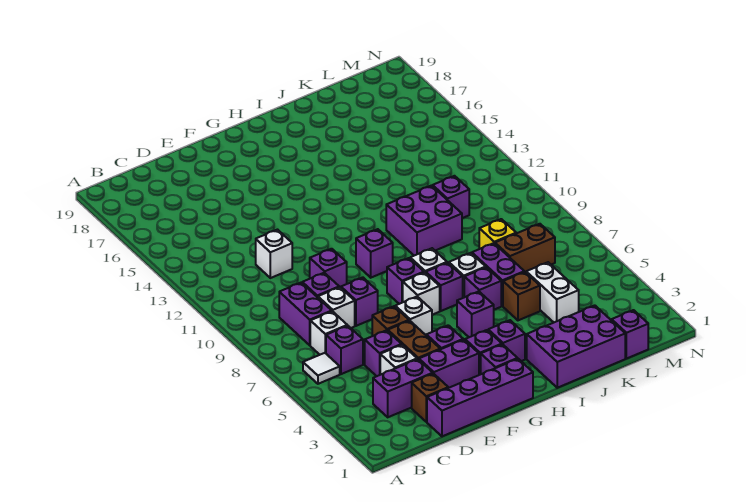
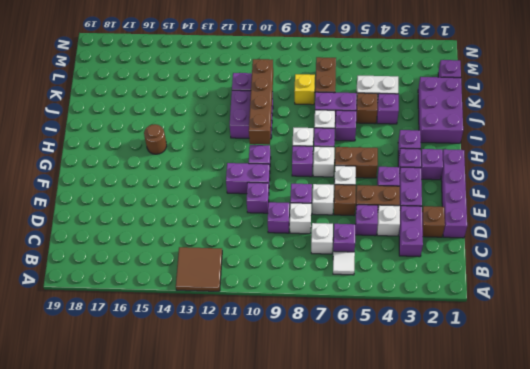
none -> brown 2x2 tile [176,247,222,291]
purple 1x2 brick [279,283,332,345] -> purple 1x2 brick moved to [226,163,270,194]
white 1x1 brick [256,230,292,278] -> white 1x1 brick moved to [312,184,334,215]
none -> brown 1x2 brick [335,147,378,178]
purple 1x1 brick [457,291,494,337] -> purple 1x1 brick moved to [377,93,399,124]
none -> brown 1x4 brick [249,59,273,144]
none -> brown 1x1 round brick [144,124,167,154]

